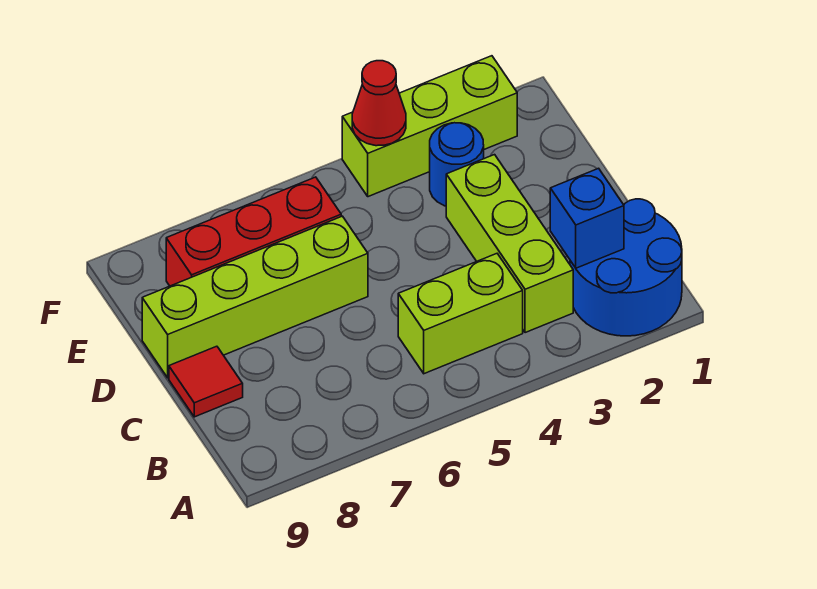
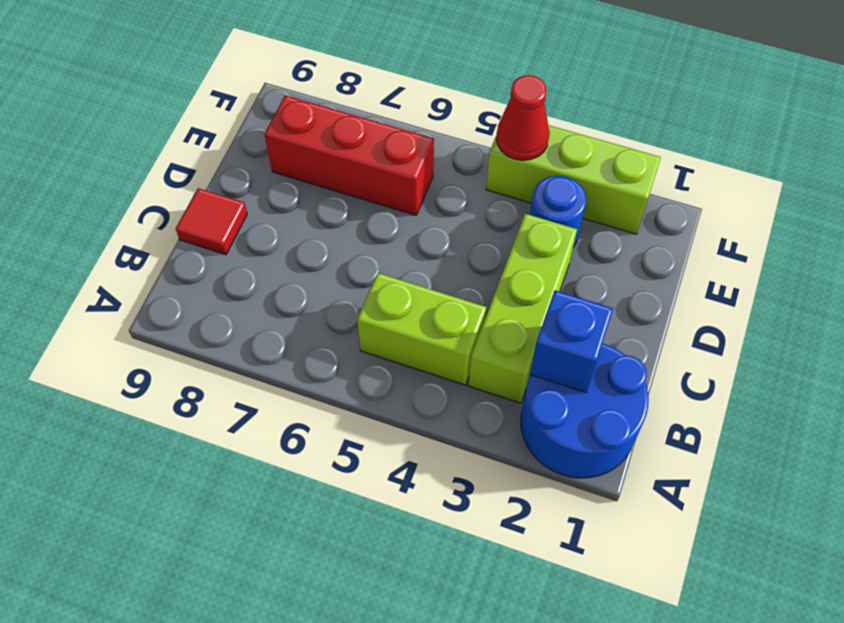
lime 1x4 brick [142,216,368,378] -> none

